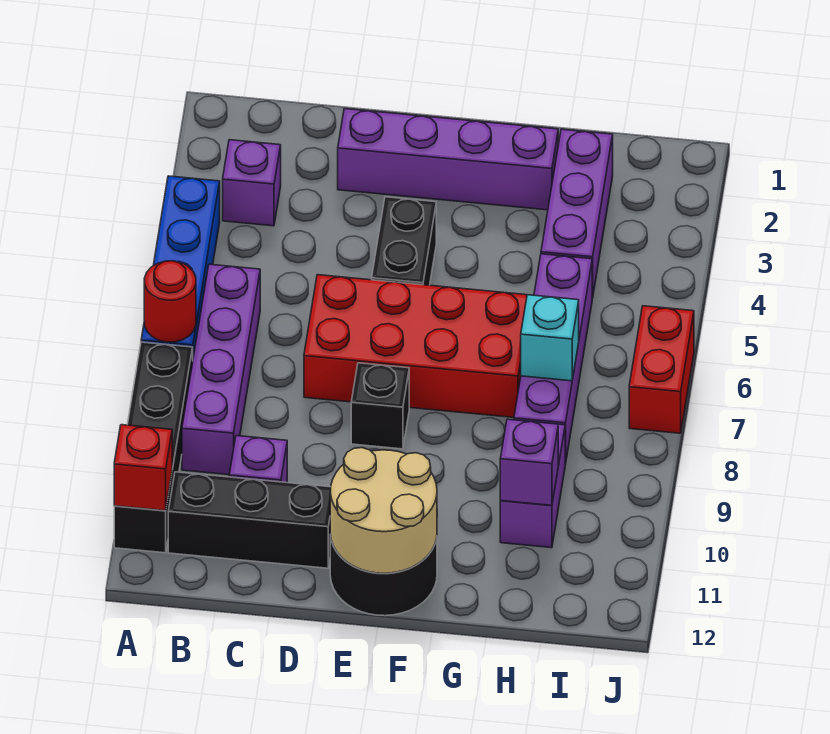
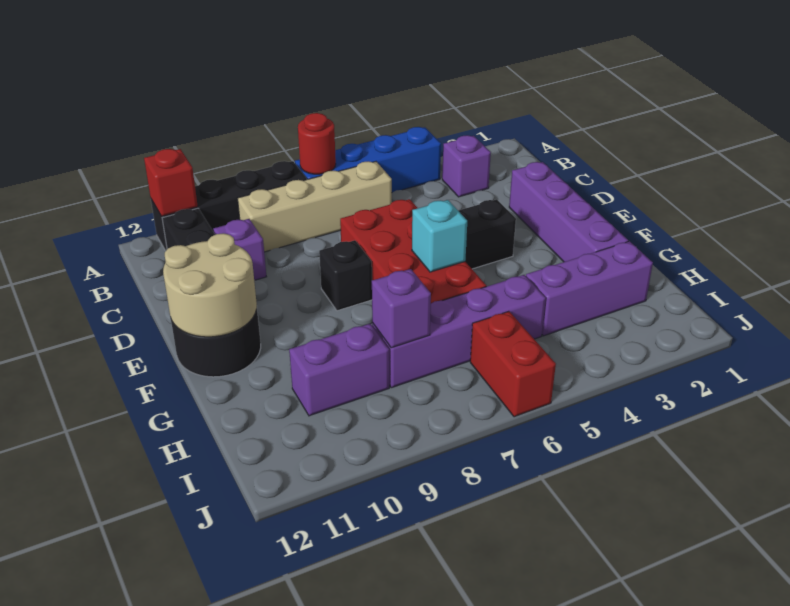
purple 1x4 brick [182,264,260,475] -> tan 1x4 brick [237,161,392,252]
cyan 1x1 brick [521,295,579,381] -> cyan 1x1 brick moved to [412,200,467,272]
purple 1x1 brick [500,419,558,505] -> purple 1x1 brick moved to [372,269,431,348]
red 1x2 brick [629,306,694,433] -> red 1x2 brick turned to [470,311,556,417]

